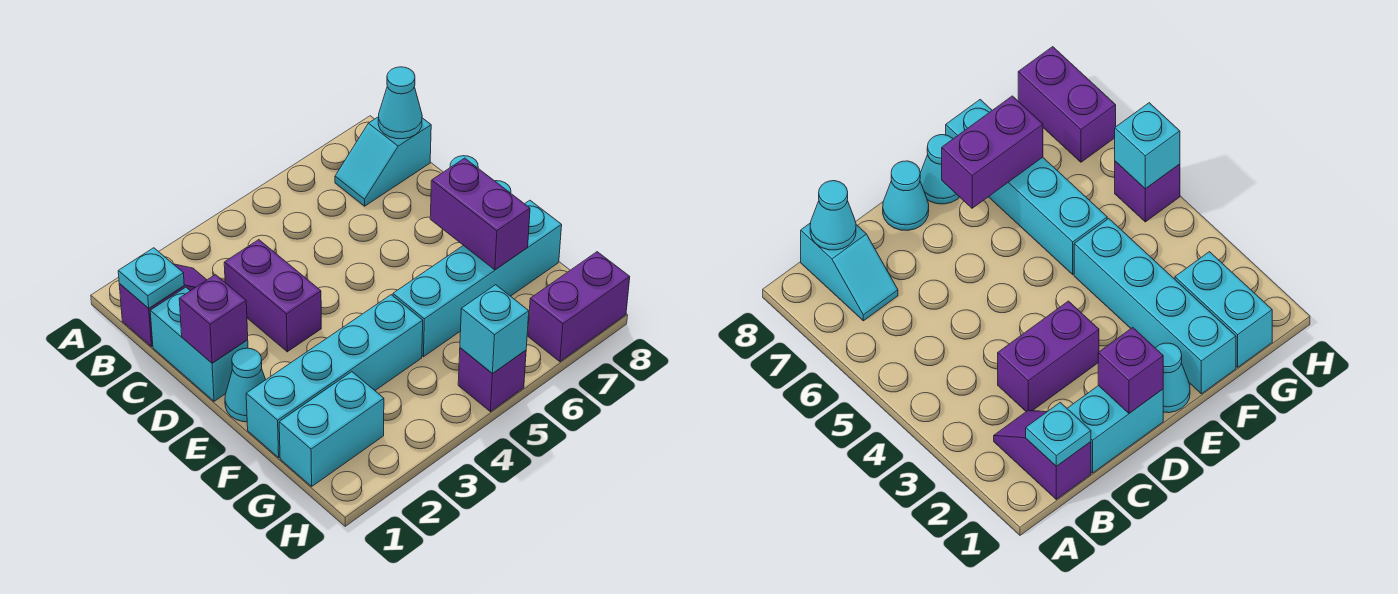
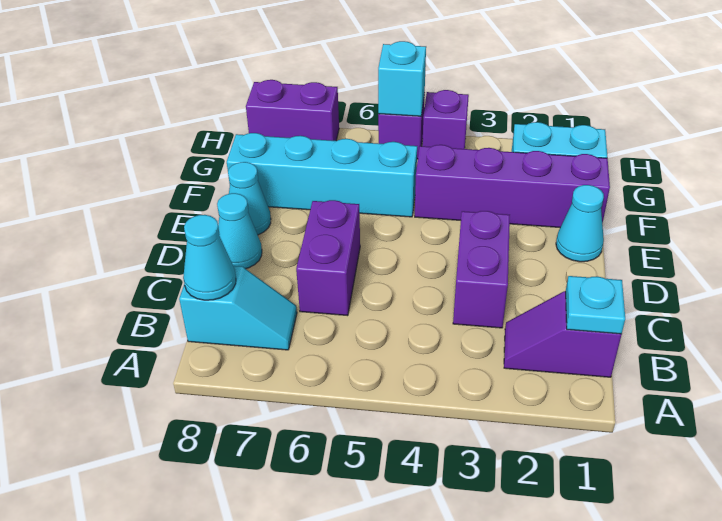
cyan 1x2 brick [150,287,248,401] -> none
purple 1x1 brick [179,275,248,363] -> purple 1x1 brick moved to [422,90,469,149]
purple 1x2 brick [430,158,530,270] -> purple 1x2 brick moved to [296,200,360,316]
cyan 1x4 brick [246,295,423,458] -> purple 1x4 brick [415,145,610,227]

